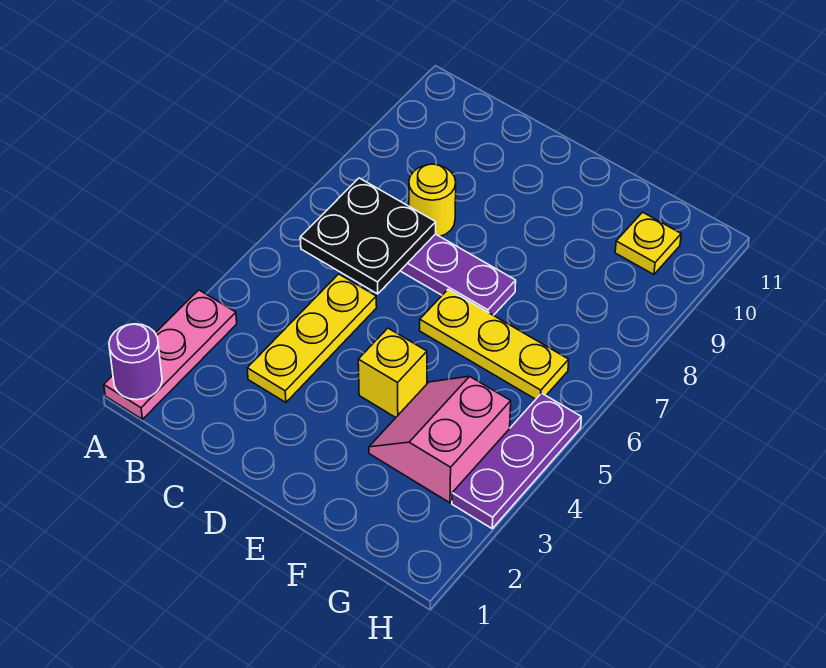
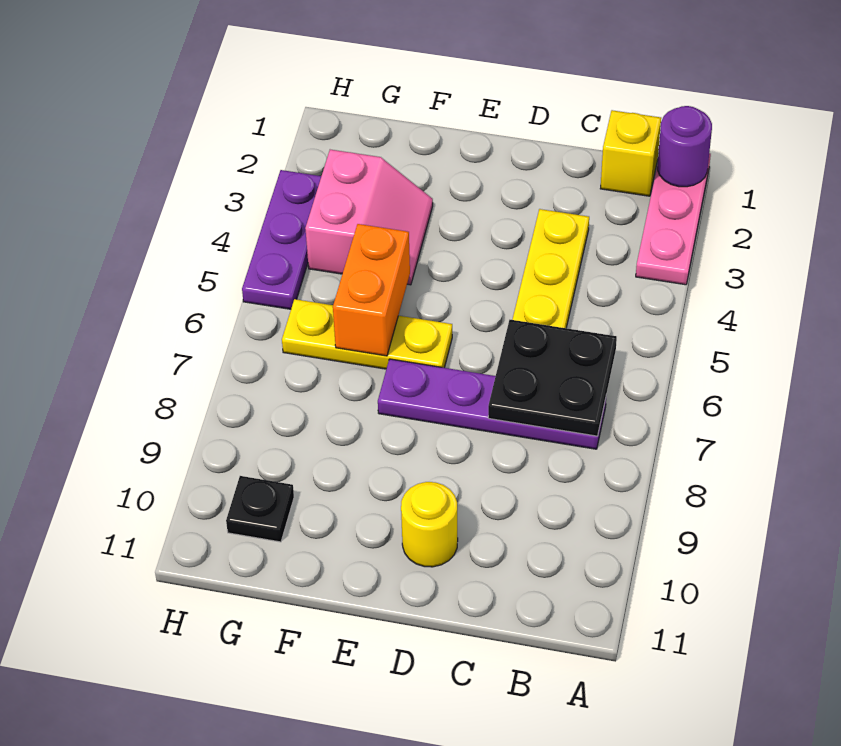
yellow 1x1 round brick [409,164,456,236] -> yellow 1x1 round brick moved to [401,482,458,567]
yellow 1x1 brick [358,328,427,417] -> yellow 1x1 brick moved to [600,110,661,196]
none -> orange 1x2 brick [333,224,410,356]
yellow 1x1 plate [615,212,681,275] -> black 1x1 plate [226,476,294,542]

